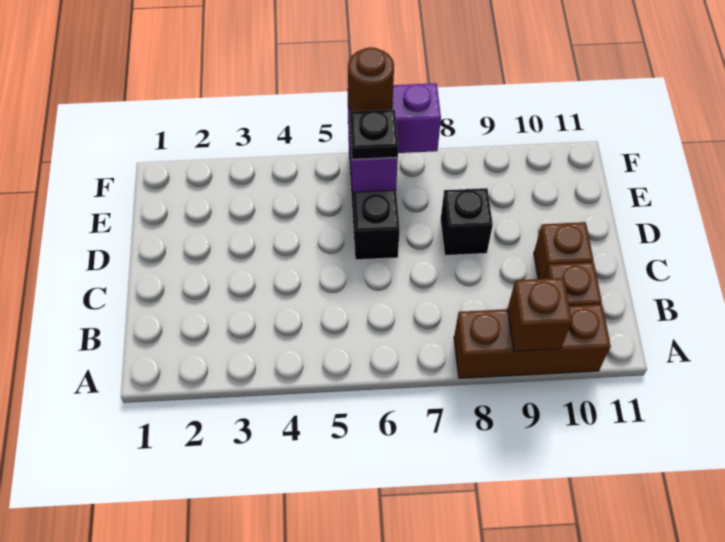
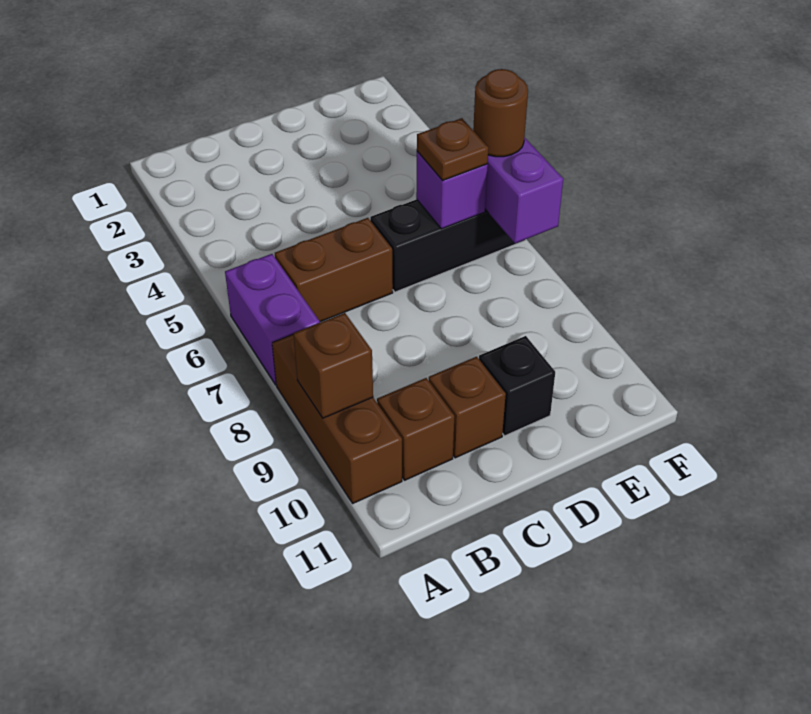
none -> purple 1x2 brick [225,254,320,385]
none -> brown 1x2 brick [275,218,393,322]
black 1x1 brick [441,188,493,255] -> black 1x1 brick moved to [479,336,555,436]
black 1x1 plate [350,110,398,159] -> brown 1x1 plate [417,118,488,181]

